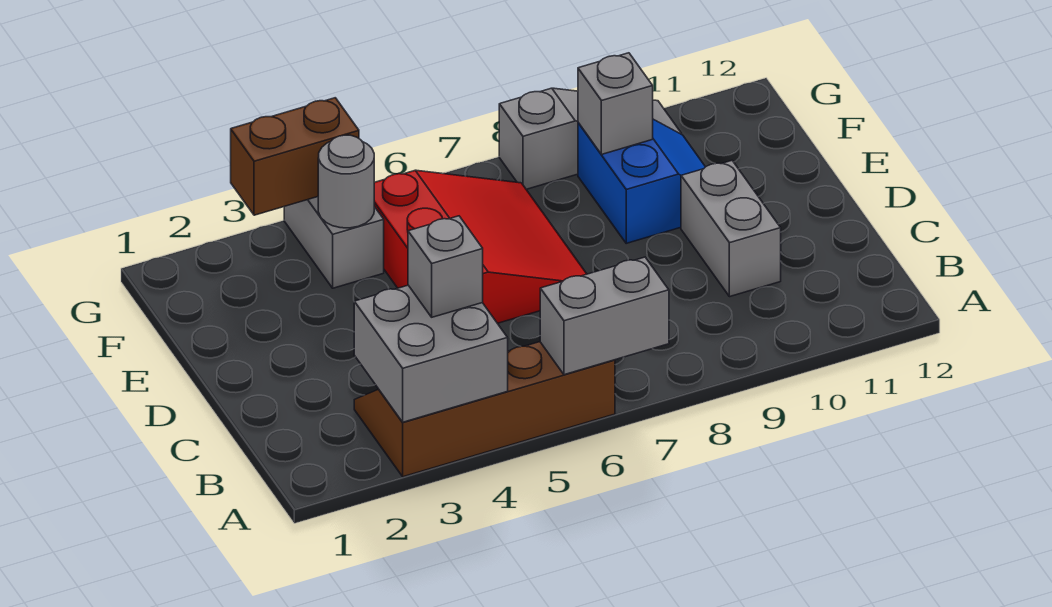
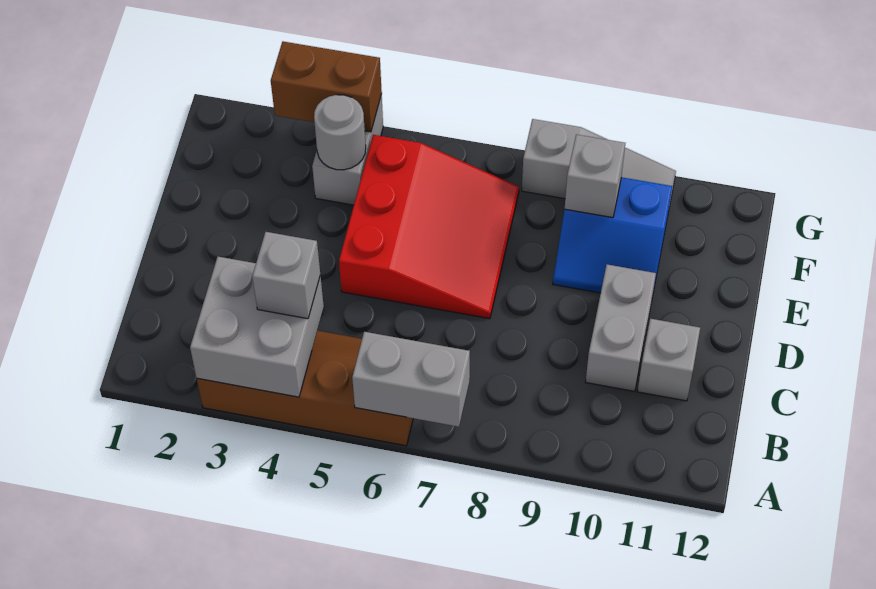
none -> grey 1x1 brick [637,319,700,401]
blue 2x2 slope [578,119,705,243] -> blue 2x2 slope turned to [553,177,672,293]

